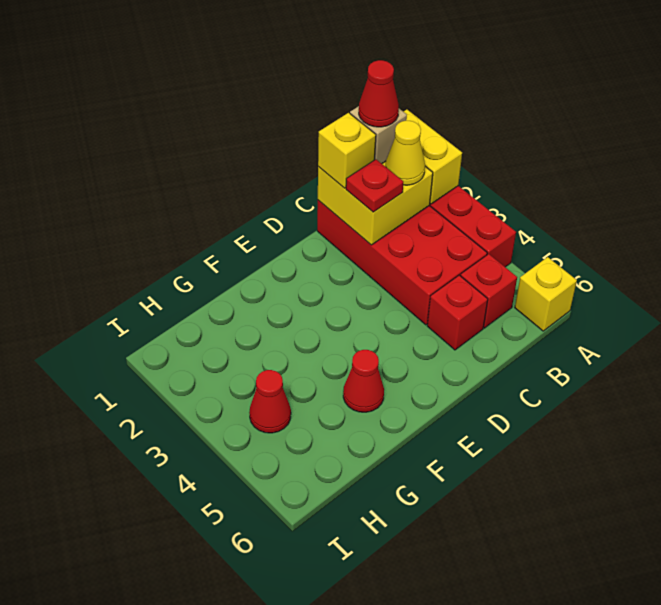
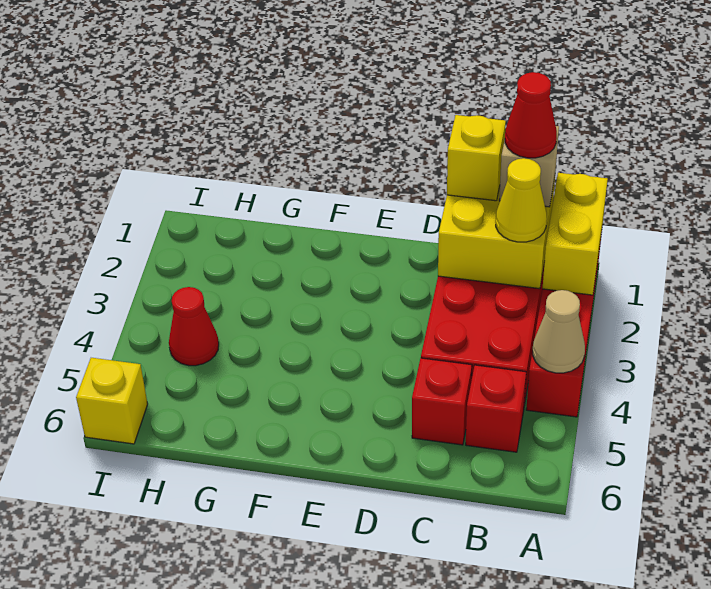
none -> tan 1x1 cone [533,290,585,373]
yellow 1x1 brick [515,257,577,331] -> yellow 1x1 brick moved to [76,358,148,444]
red 1x1 plate [346,159,403,212] -> none
red 1x1 cone [343,350,384,412] -> none

